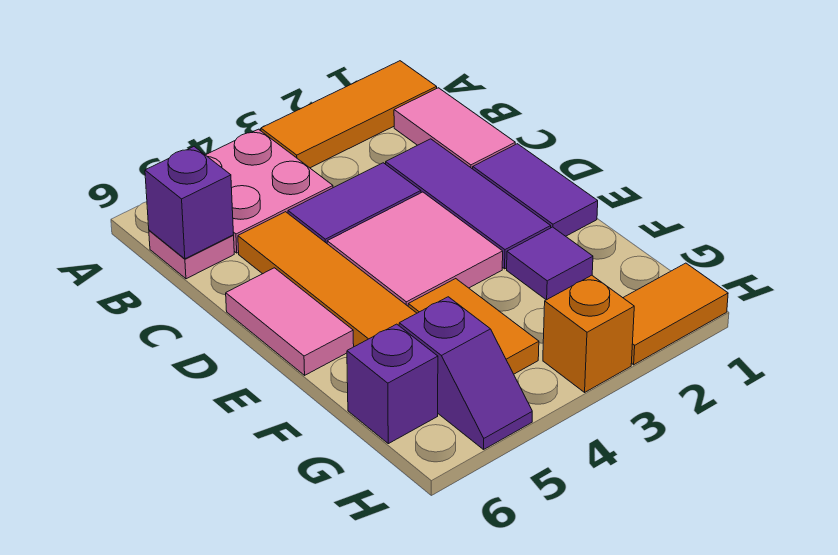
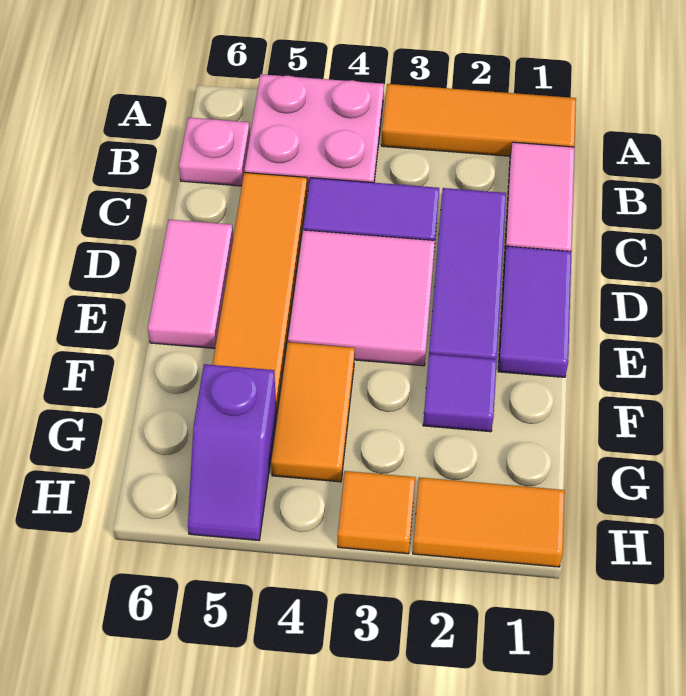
purple 1x1 brick [145,147,234,259] -> none
purple 1x1 brick [347,324,438,444] -> none
orange 1x1 brick [543,275,634,392] -> orange 1x1 tile [338,471,415,554]

